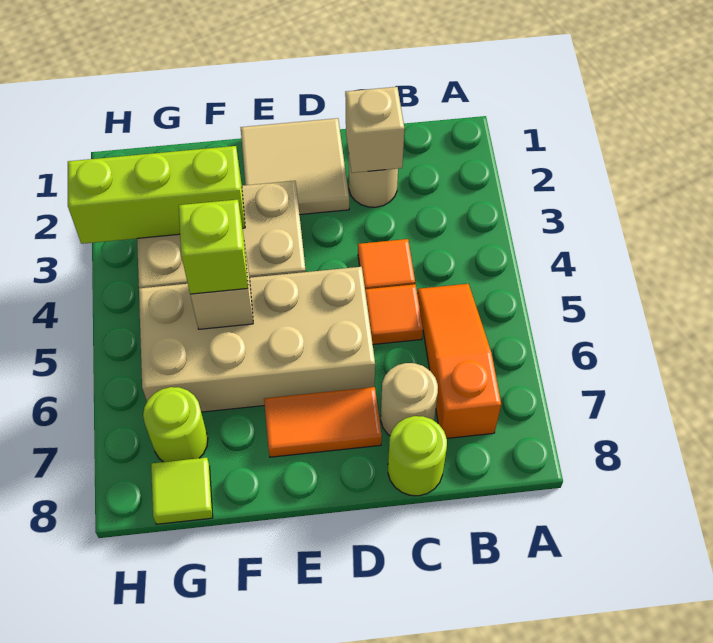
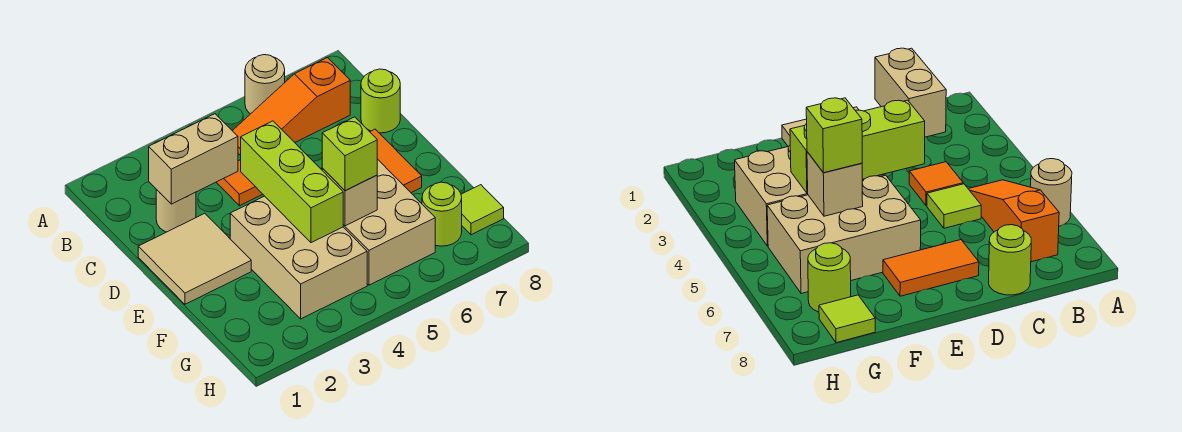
tan 1x1 brick [345,87,405,173] -> tan 1x2 brick [149,114,238,204]
orange 1x1 tile [365,284,423,344] -> lime 1x1 tile [927,184,981,228]
tan 1x1 round brick [381,363,438,436] -> tan 1x1 round brick moved to [245,55,285,114]
tan 2x4 brick [139,267,375,412] -> tan 2x3 brick [321,159,435,285]
lime 1x3 brick [68,146,245,244] -> lime 1x3 brick moved to [241,121,343,243]

